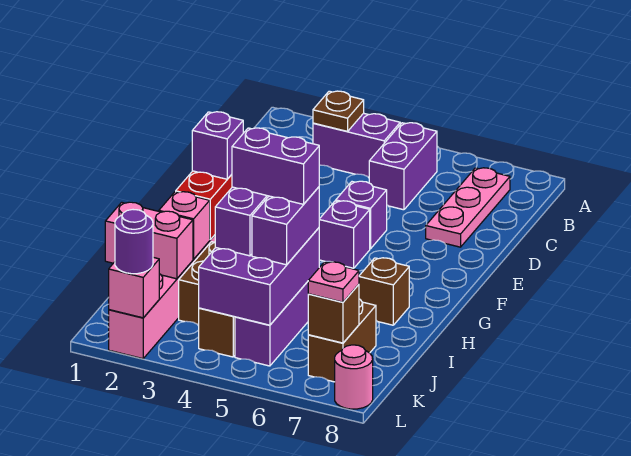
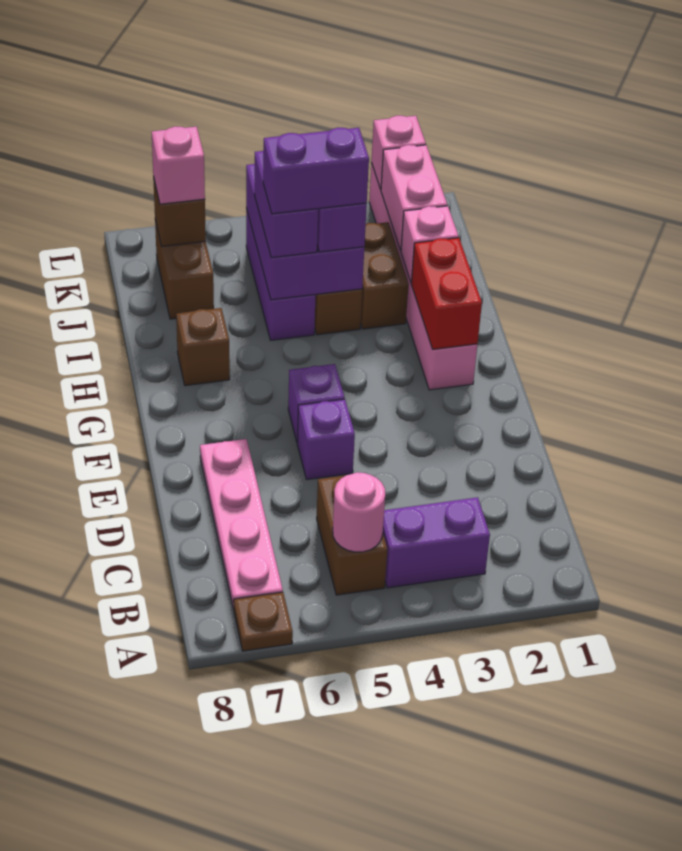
brown 1x1 plate [313,91,364,131] -> brown 1x1 plate moved to [234,592,293,651]
purple 1x2 brick [369,123,437,210] -> brown 1x2 brick [317,475,387,595]
pink 1x3 plate [426,168,510,247] -> pink 1x4 plate [200,439,283,610]
purple 1x1 brick [192,112,243,179] -> none
pink 1x2 brick [105,202,193,279] -> pink 1x2 brick turned to [381,145,447,251]
pink 1x1 plate [308,262,359,302] -> pink 1x1 brick [152,126,205,204]
purple 1x1 round brick [115,210,153,274] -> none
pink 1x1 round brick [335,345,373,409] -> pink 1x1 round brick moved to [333,472,385,552]

